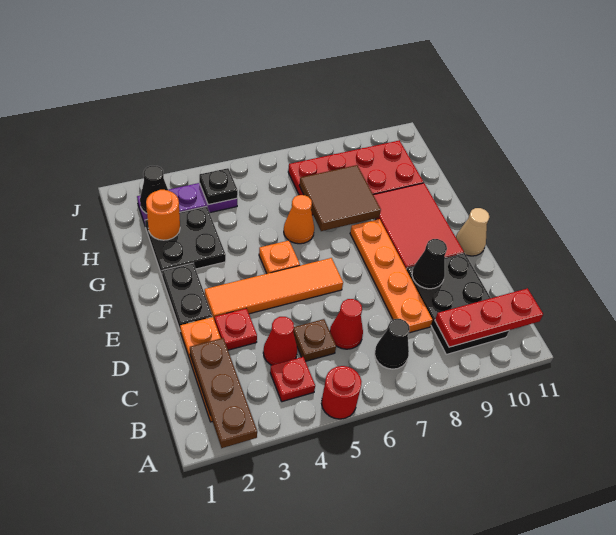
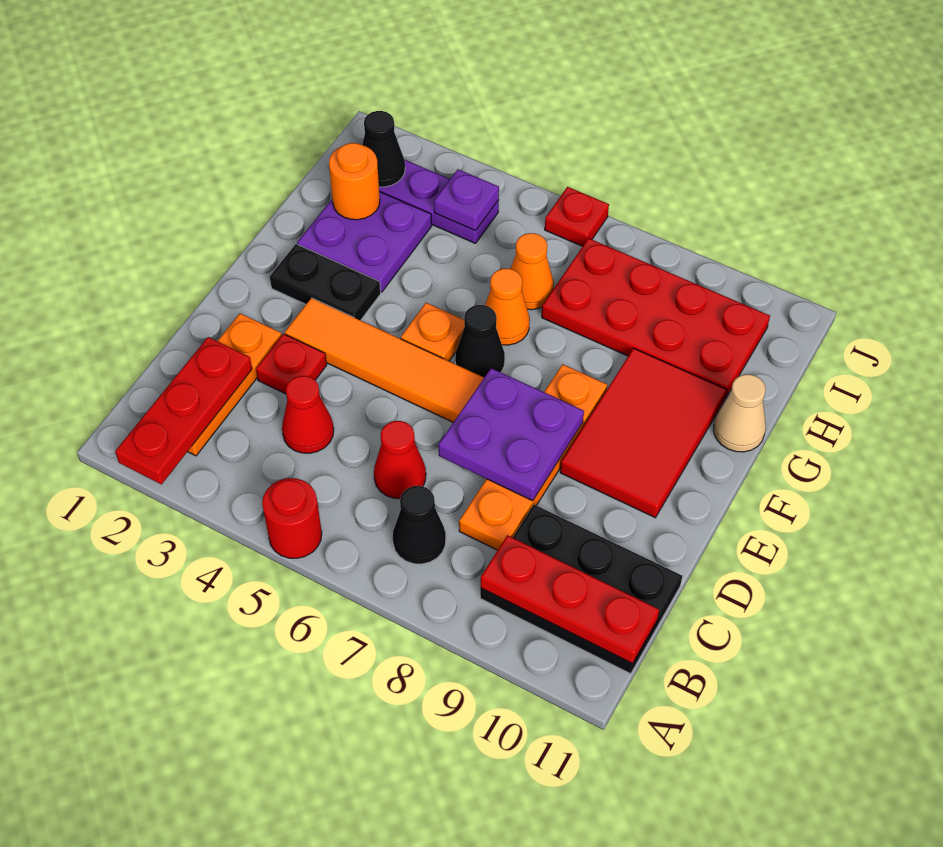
brown 1x3 plate [190,338,257,448] -> red 1x3 plate [115,337,252,484]
red 1x1 plate [270,357,315,402] -> red 1x1 plate moved to [545,187,609,246]
black 2x3 plate [406,253,509,354] -> black 2x3 plate turned to [480,505,682,674]
brown 1x1 plate [293,319,336,361] -> none
none -> purple 2x2 plate [438,368,584,501]
black 1x1 cone [412,239,447,289] -> black 1x1 cone moved to [455,305,505,377]
black 1x2 plate [162,263,213,331] -> black 1x2 plate turned to [270,244,381,320]
tan 1x1 cone [456,208,489,256] -> tan 1x1 cone moved to [714,374,766,452]
black 2x2 plate [145,206,226,275] -> purple 2x2 plate [297,191,432,292]
brown 2x2 tile [299,165,381,231] -> none
none -> orange 1x1 cone [511,233,554,310]
black 1x1 plate [199,168,238,205] -> purple 1x1 plate [434,169,499,231]

